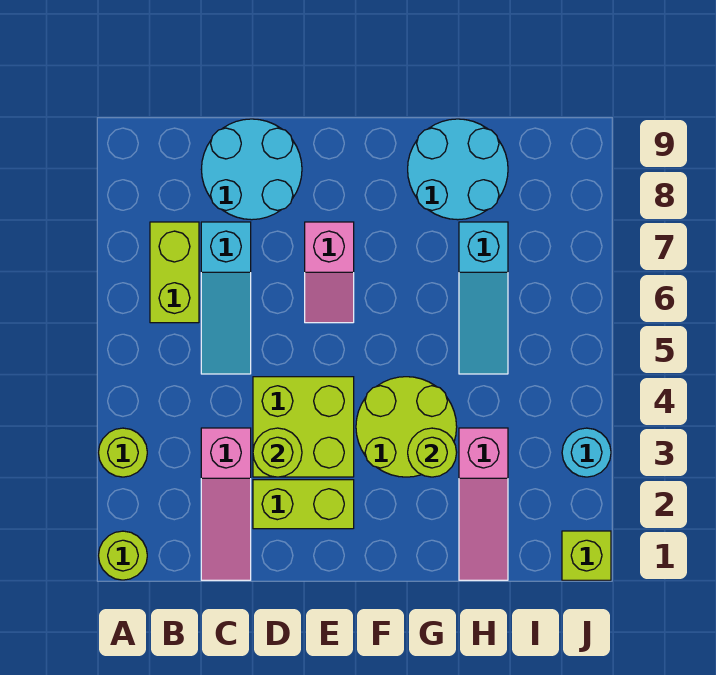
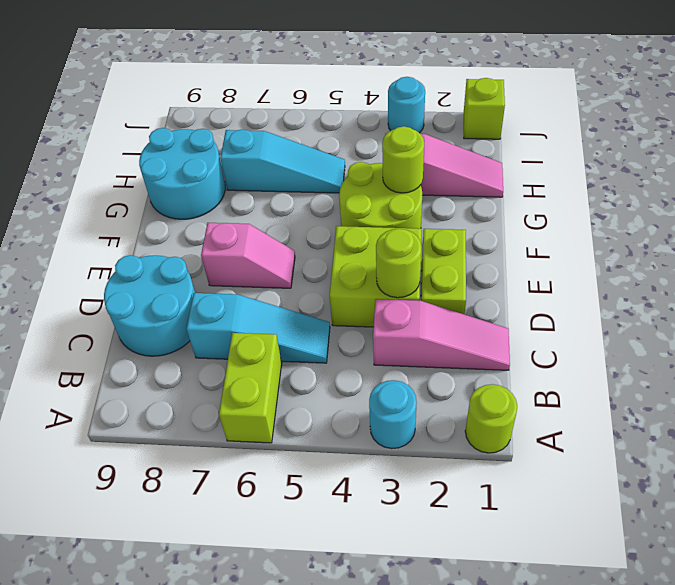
lime 1x1 round brick [98,428,147,477] -> cyan 1x1 round brick [369,380,417,449]
lime 1x2 brick [150,222,199,323] -> lime 1x2 brick turned to [219,333,282,443]

